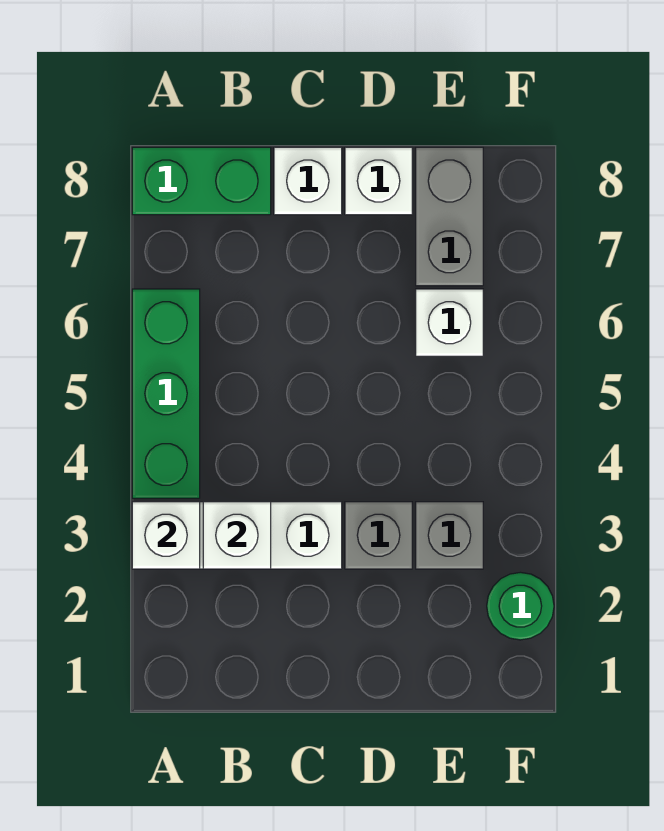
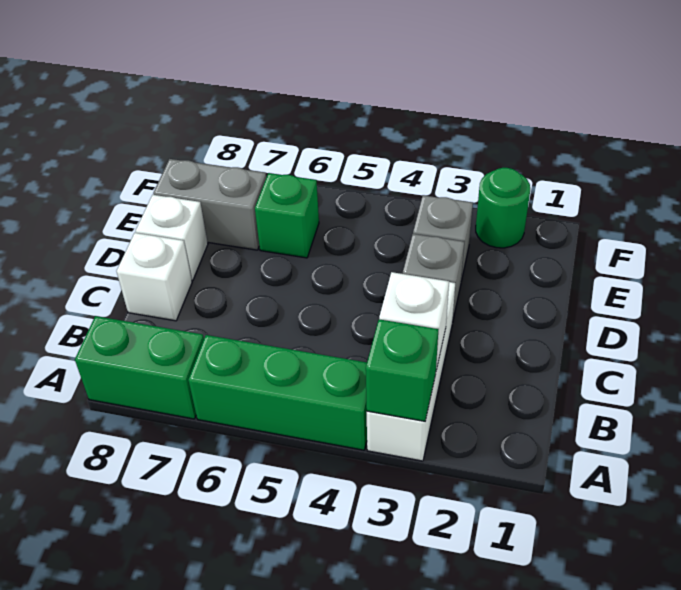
white 1x1 brick [132,502,200,569] -> green 1x1 brick [366,319,438,421]
green 1x2 brick [132,147,271,215] -> green 1x2 brick turned to [75,316,204,419]
white 1x1 brick [416,289,483,356] -> green 1x1 brick [255,173,319,258]

